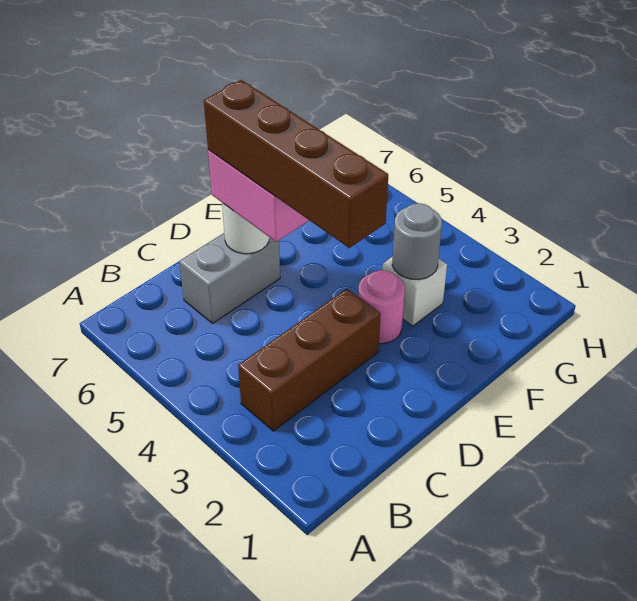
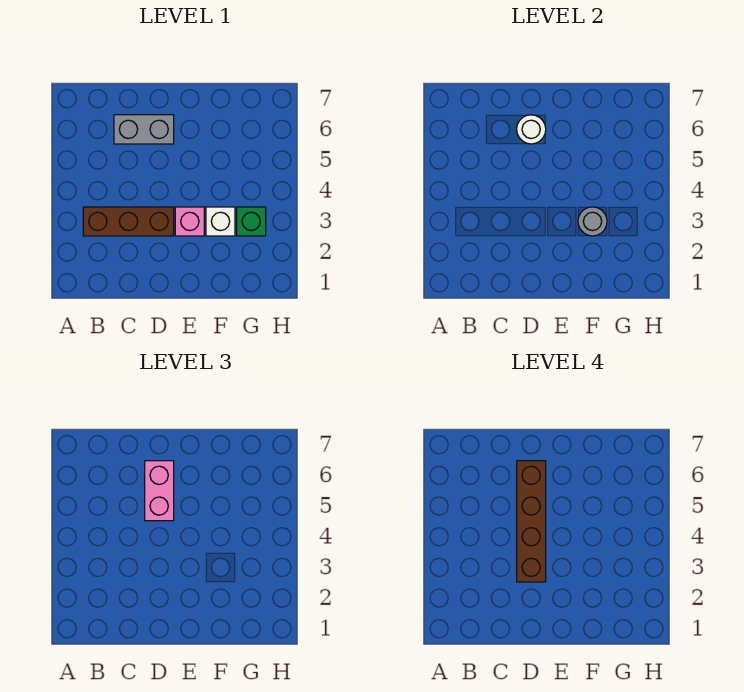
pink 1x1 round brick [358,270,405,344] -> pink 1x1 brick [175,207,204,236]
none -> green 1x1 brick [237,207,266,236]

